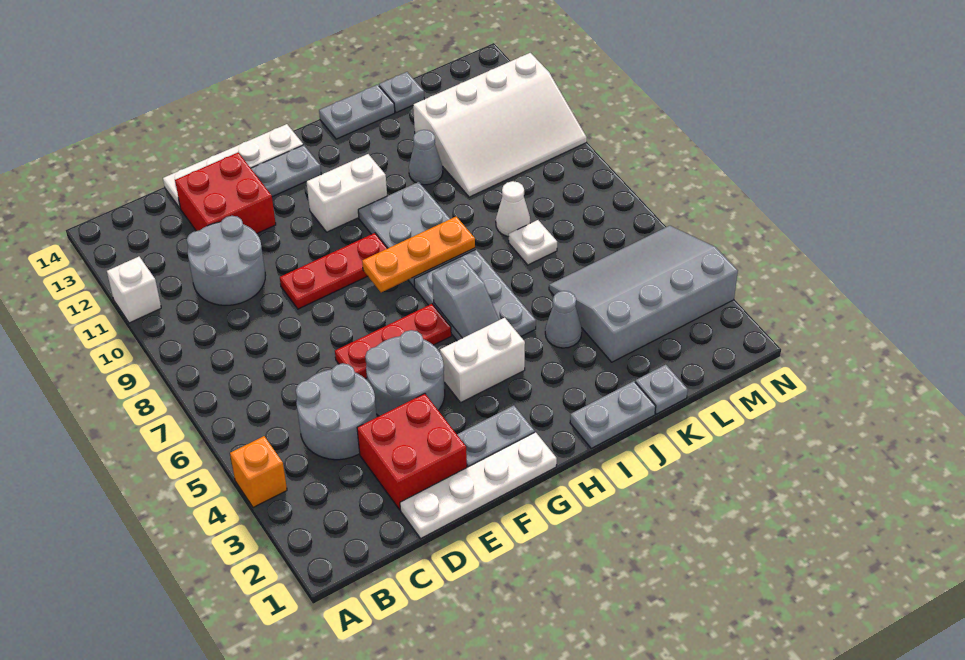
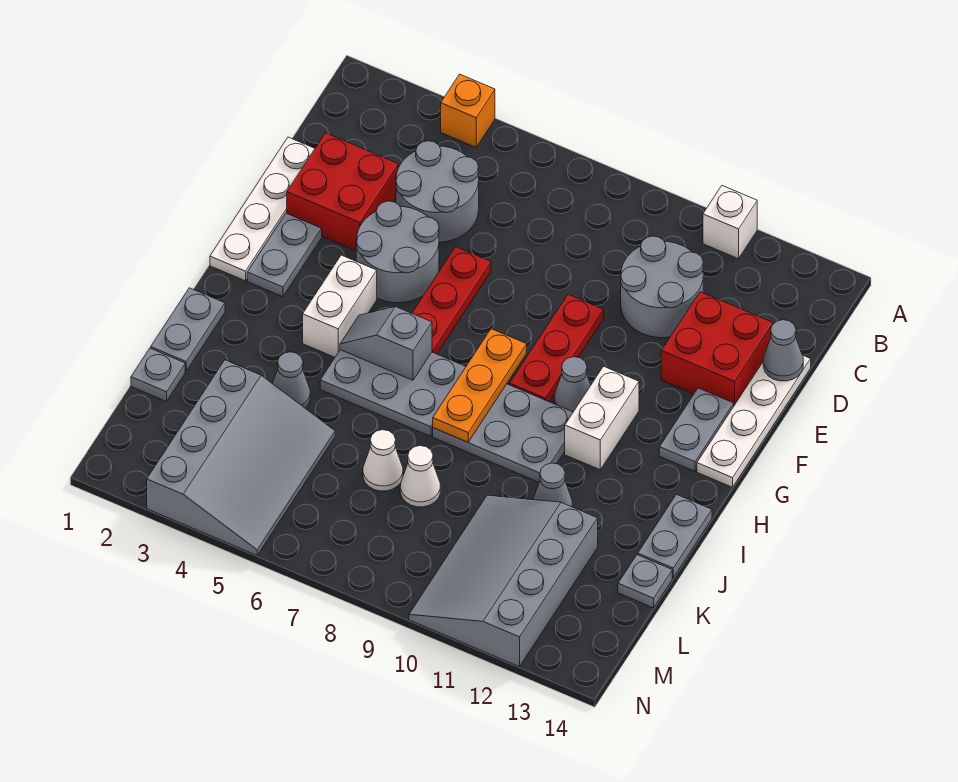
none -> grey 1x1 cone [763,320,803,381]
none -> grey 1x1 cone [554,357,591,412]
white 1x1 plate [509,220,557,265] -> white 1x1 cone [363,430,403,491]
white 3x4 slope [413,53,587,197] -> grey 3x4 slope [409,495,598,667]

